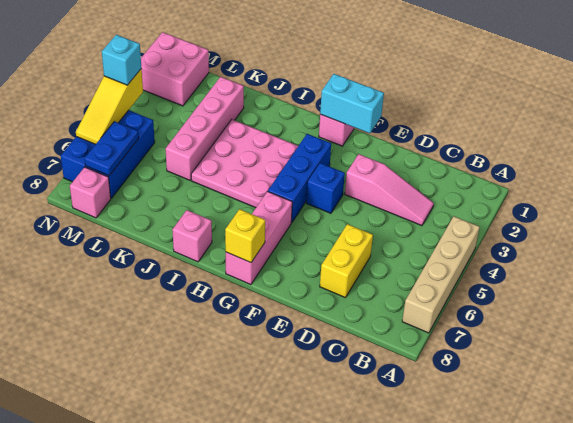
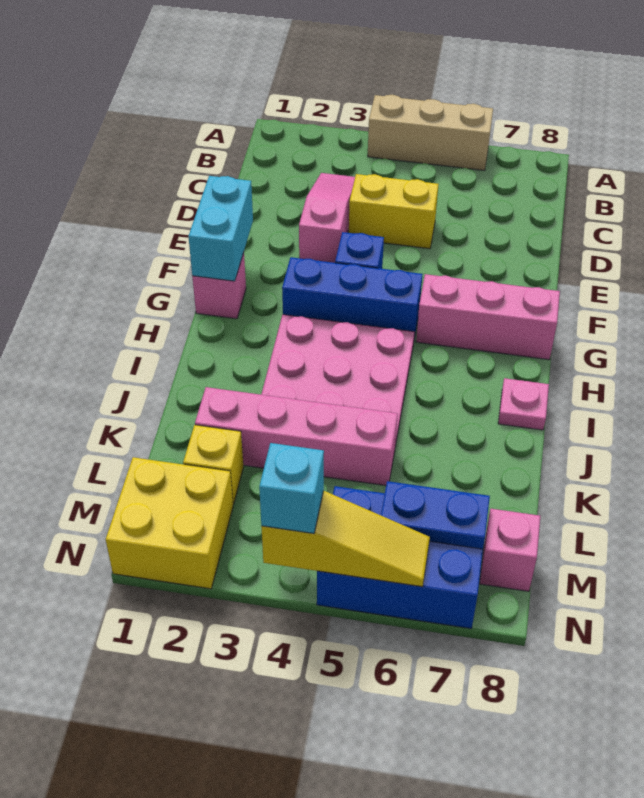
tan 1x4 brick [402,216,480,333] -> tan 1x3 brick [368,95,493,171]
yellow 1x2 brick [320,224,373,298] -> yellow 1x2 brick moved to [349,174,439,249]
yellow 1x1 brick [225,209,265,263] -> yellow 1x1 brick moved to [183,425,243,504]
pink 1x1 brick [172,210,212,262] -> pink 1x1 plate [498,378,549,430]
pink 2x2 brick [141,32,209,106] -> yellow 2x2 brick [106,457,233,589]

